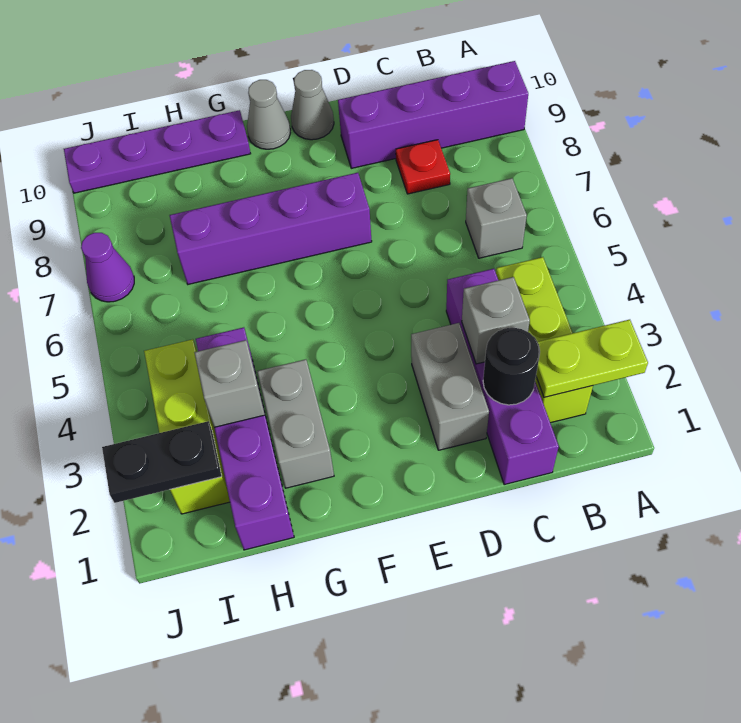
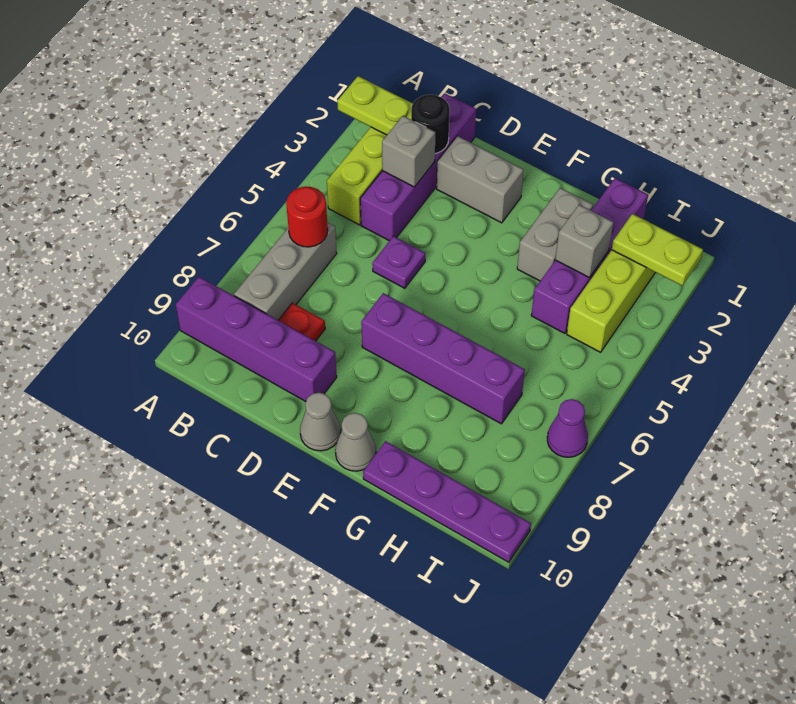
grey 1x1 brick [466,178,527,258] -> grey 1x3 brick [234,222,337,320]
none -> red 1x1 round brick [286,186,328,247]
grey 1x2 brick [411,323,489,450] -> grey 1x2 brick turned to [437,136,524,223]
none -> purple 1x1 plate [372,236,425,288]
black 1x2 plate [102,421,222,503] -> lime 1x2 plate [612,214,703,286]

